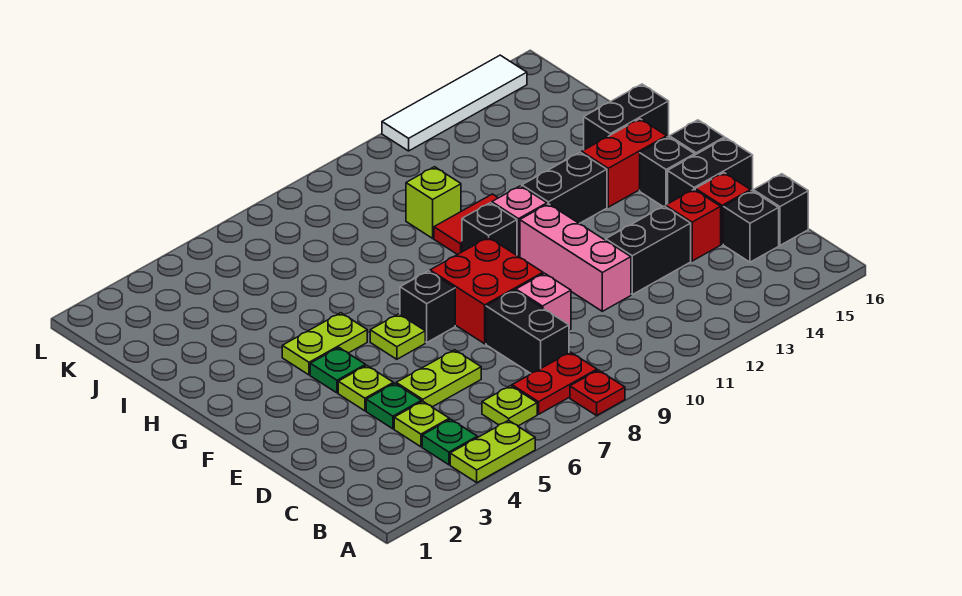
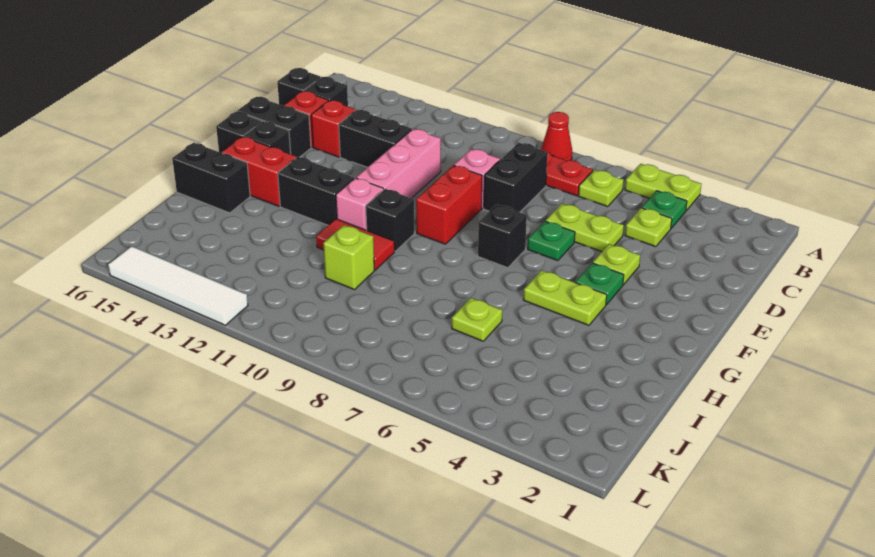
red 1x1 plate [570,370,625,416] -> red 1x1 cone [541,112,572,161]
green 1x1 plate [366,383,421,429] -> green 1x1 plate moved to [528,221,575,261]
red 2x2 brick [430,237,543,344] -> red 1x2 brick [416,165,482,244]
lime 1x1 plate [370,314,425,359] -> lime 1x1 plate moved to [452,298,502,341]

